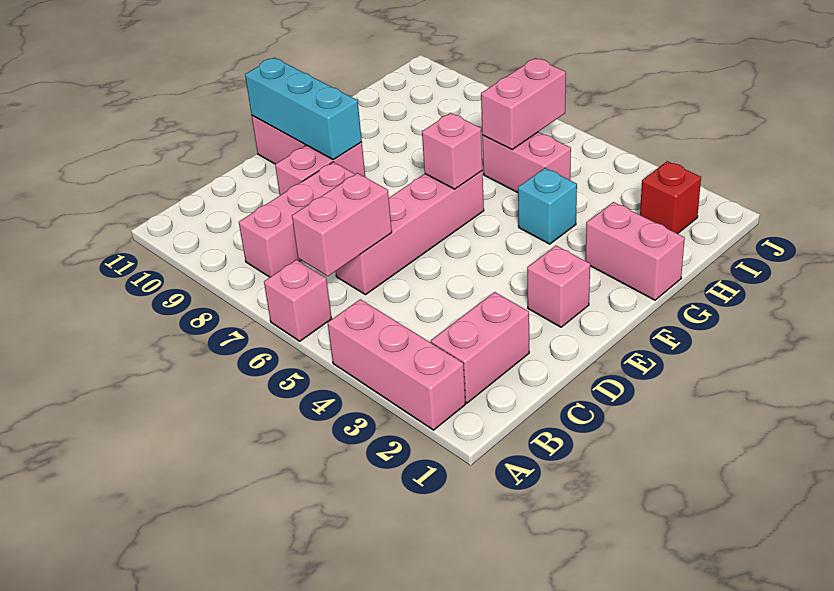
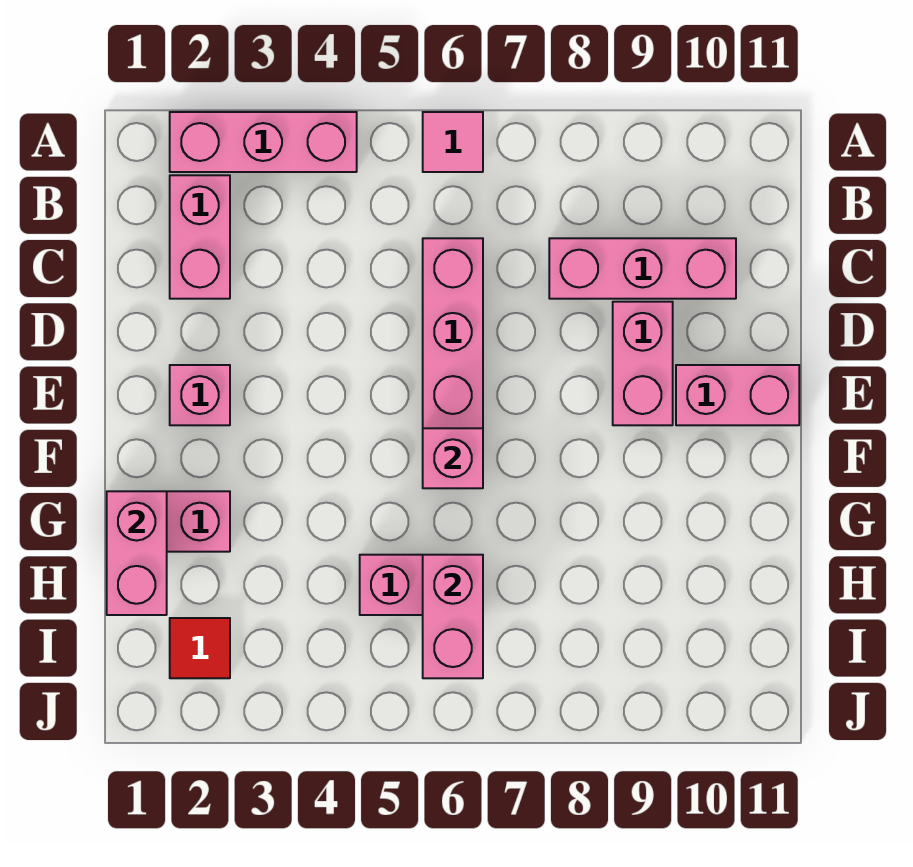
pink 1x1 brick [264,260,332,341] -> pink 1x1 tile [423,112,483,172]
pink 1x2 brick [292,173,392,276] -> pink 1x2 brick moved to [107,491,167,615]
pink 1x3 brick [239,162,355,277] -> pink 1x3 brick turned to [549,238,736,299]
cyan 1x3 brick [245,58,362,160] -> none
cyan 1x1 brick [518,168,577,244] -> none
red 1x1 brick [640,161,701,234] -> red 1x1 tile [170,618,230,678]

